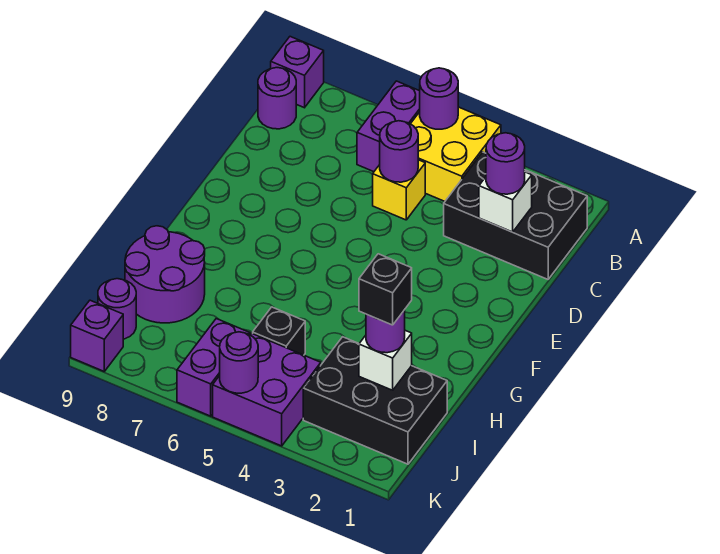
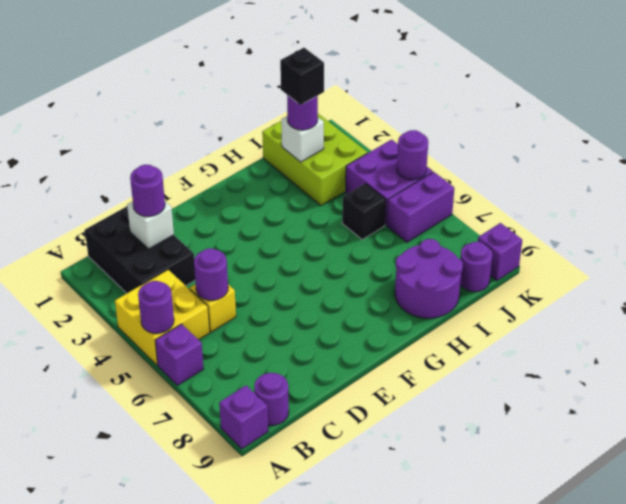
purple 1x2 brick [357,81,420,172] -> purple 1x1 brick [155,324,203,386]
black 2x3 brick [303,337,447,464] -> lime 2x3 brick [262,114,367,206]

